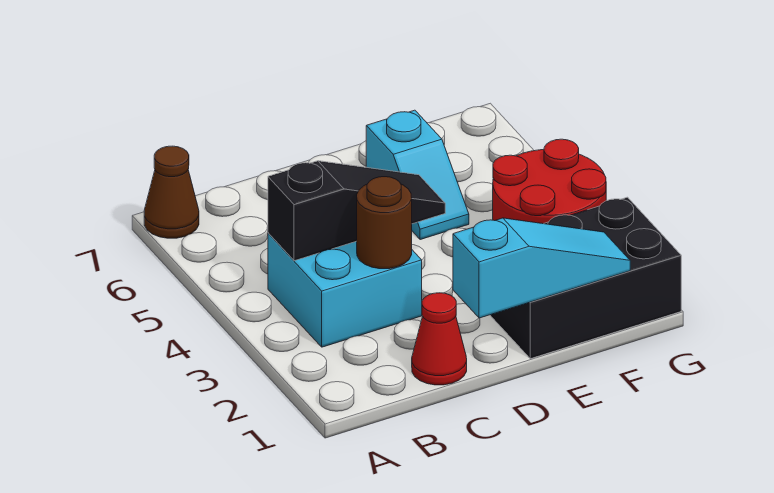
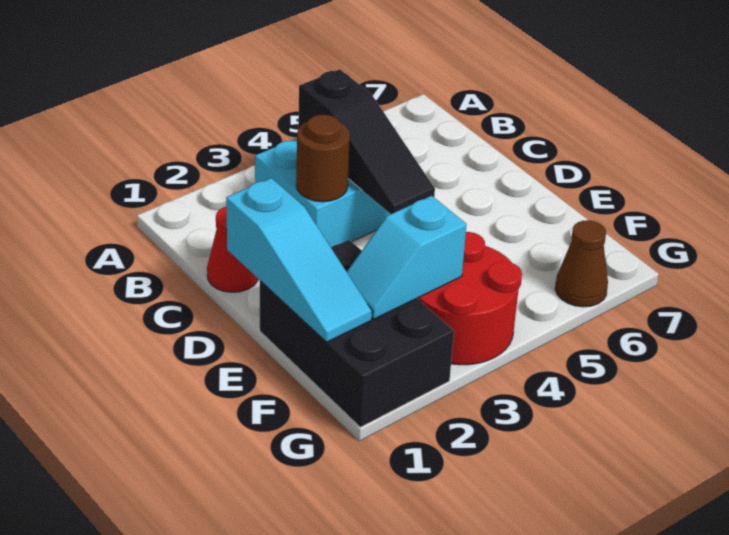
brown 1x1 cone [144,146,199,238] -> brown 1x1 cone moved to [555,220,608,307]
cyan 1x2 slope [366,110,469,240] -> cyan 1x2 slope moved to [347,196,467,319]

